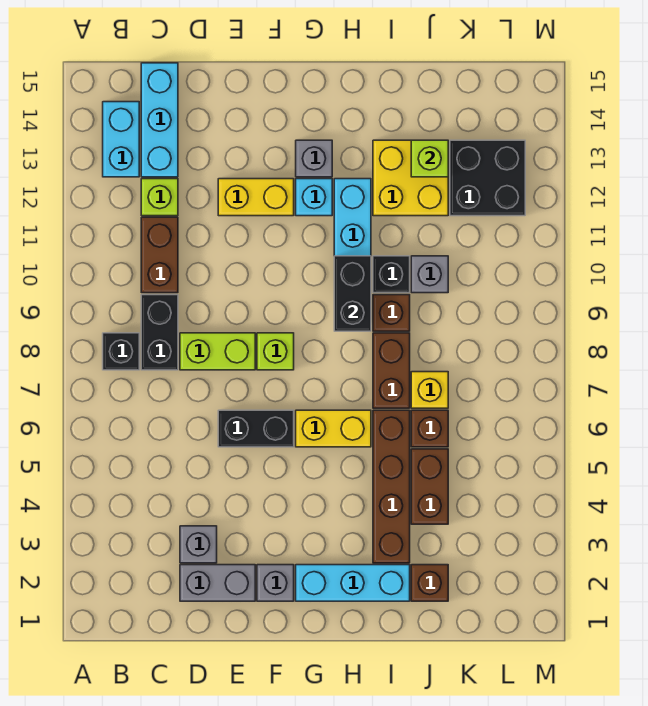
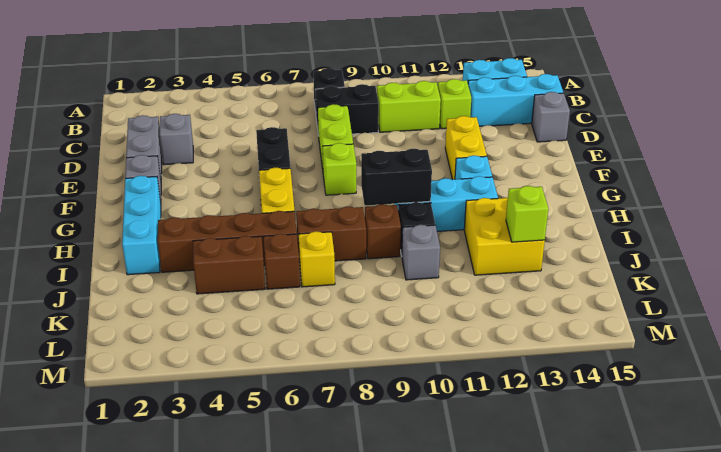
brown 1x2 brick [141,217,178,293] -> lime 1x2 brick [377,81,441,132]
grey 1x1 brick [296,140,332,177] -> grey 1x1 brick moved to [532,92,570,142]
brown 1x1 brick [411,565,448,601] -> none
black 2x2 brick [450,140,525,216] -> none

